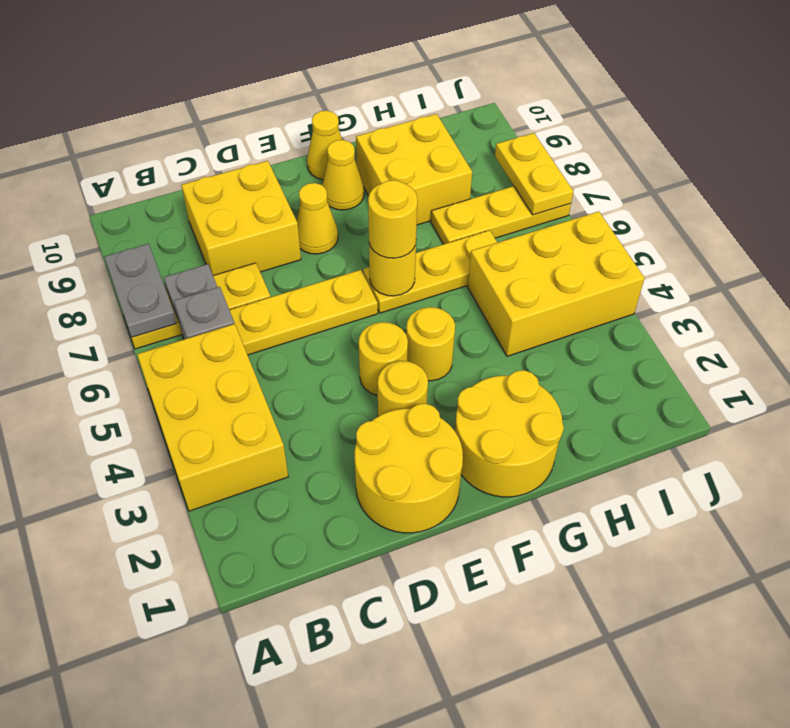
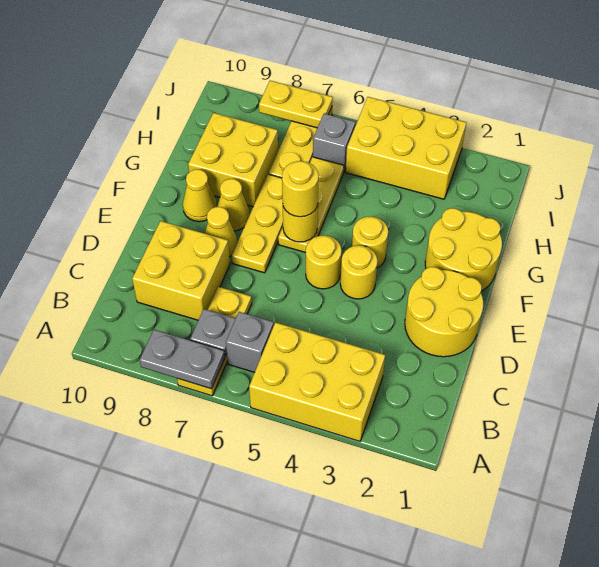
yellow 1x3 plate [230,270,378,355] -> yellow 1x3 plate moved to [232,174,283,273]
yellow 1x1 round brick [378,361,428,416] -> yellow 1x1 round brick moved to [306,235,342,289]
yellow 1x1 cone [307,111,342,180] -> yellow 1x1 cone moved to [218,179,250,231]
yellow 2x3 brick [468,211,645,356] -> yellow 2x3 brick turned to [346,97,466,199]
none -> grey 1x1 brick [313,113,355,171]

